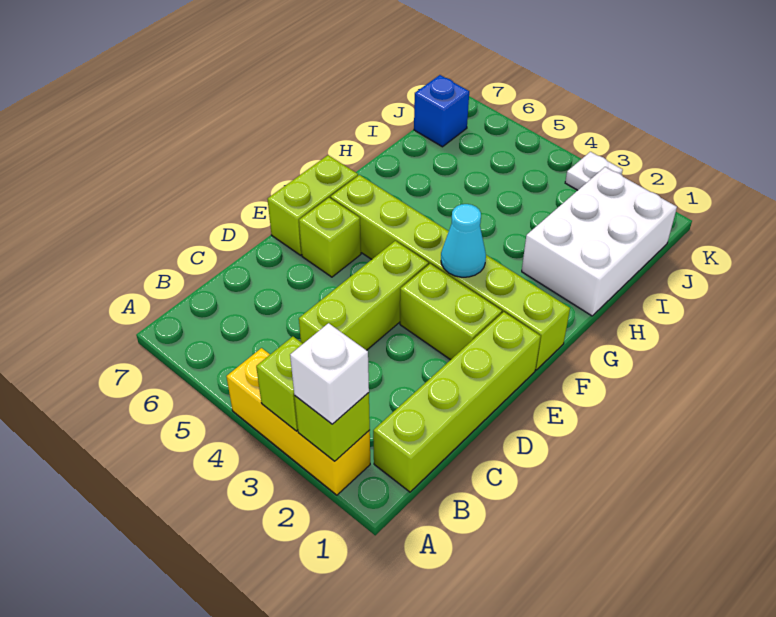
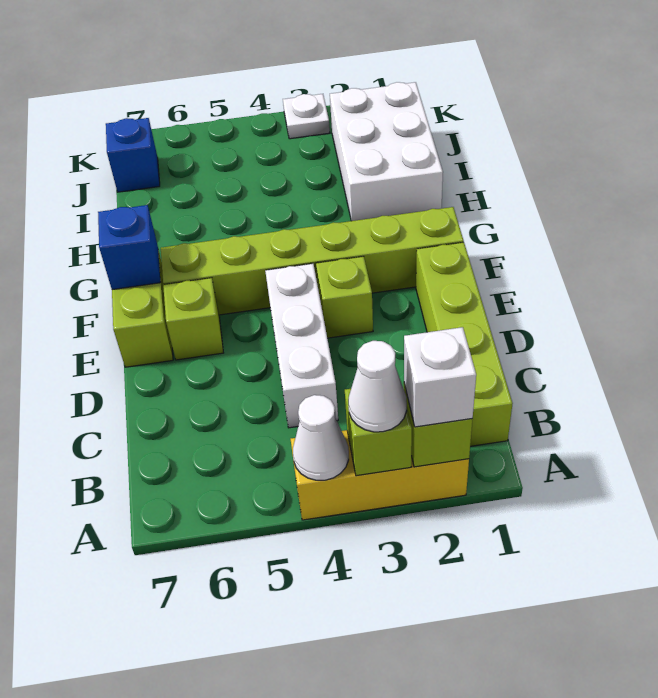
none -> white 1x1 cone [348,341,407,432]
none -> white 1x1 cone [293,395,349,480]
lime 1x3 brick [299,241,428,350] -> white 1x3 brick [265,264,338,428]
lime 1x2 brick [400,264,502,360] -> lime 1x1 brick [316,256,373,338]
cyan 1x1 cone [441,204,486,277] -> none
none -> blue 1x1 brick [98,205,161,290]

